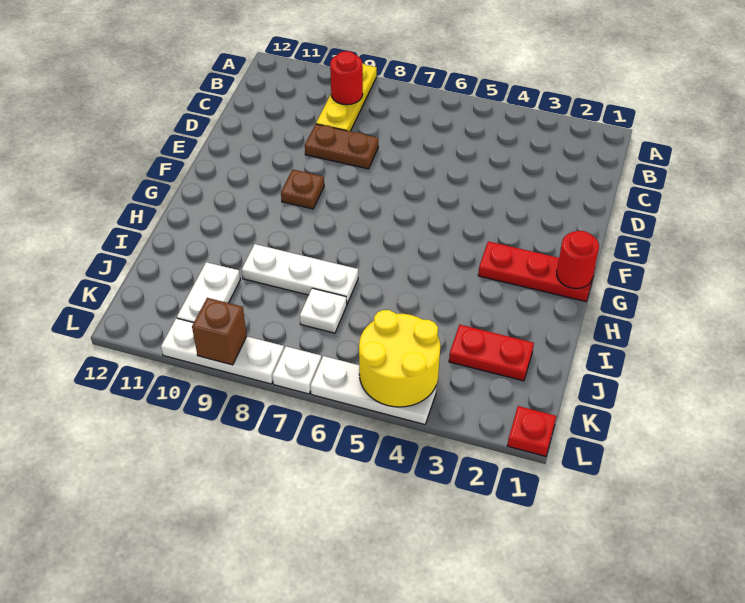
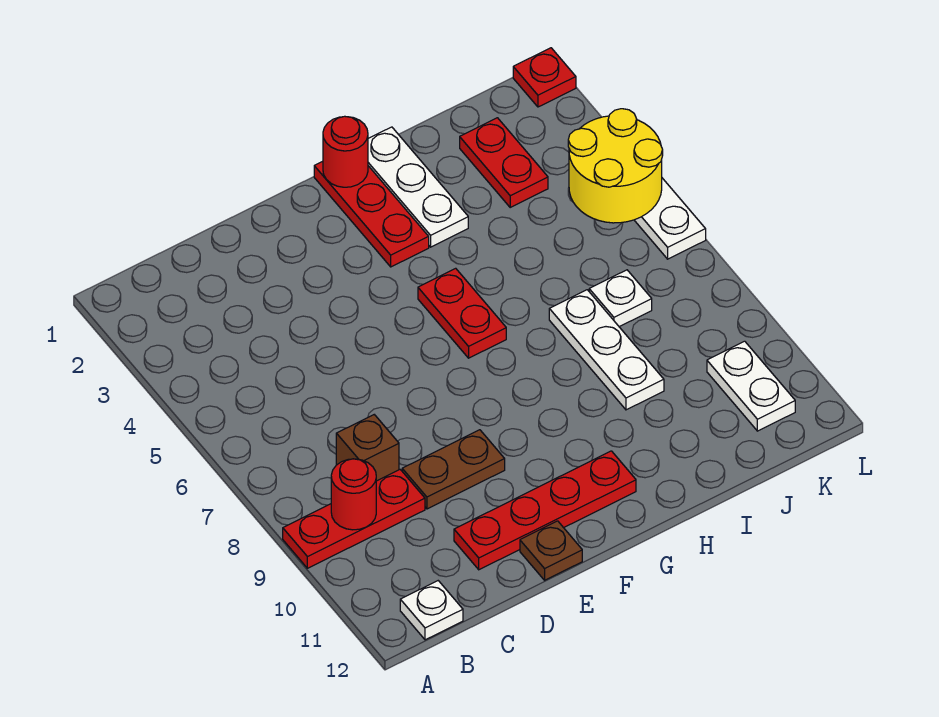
yellow 1x3 plate [316,63,377,131] -> red 1x3 plate [283,470,425,568]
brown 1x2 plate [305,124,378,169] -> brown 1x2 plate turned to [402,430,505,509]
none -> red 1x4 plate [454,451,636,570]
brown 1x1 plate [281,170,324,209] -> brown 1x1 plate moved to [520,521,582,580]
none -> red 1x2 plate [418,268,506,358]
white 1x2 plate [177,262,240,323] -> white 1x2 plate turned to [707,341,795,431]
white 1x1 plate [272,347,322,394] -> white 1x1 plate moved to [400,581,463,640]
white 1x3 plate [161,318,284,384] -> white 1x3 plate moved to [368,127,468,247]
brown 1x1 brick [192,298,247,365] -> brown 1x1 brick moved to [336,415,399,481]

